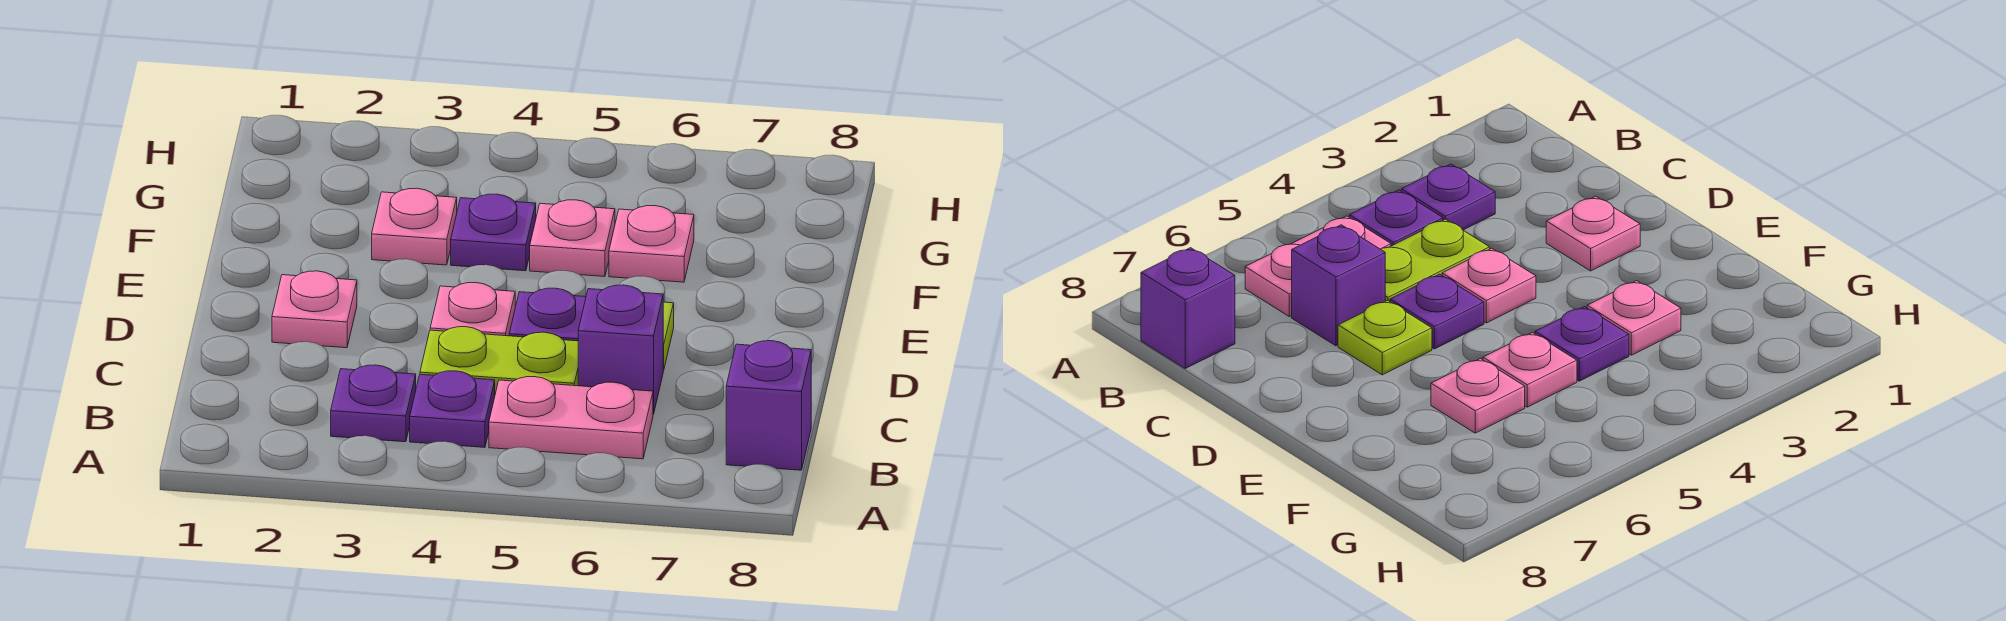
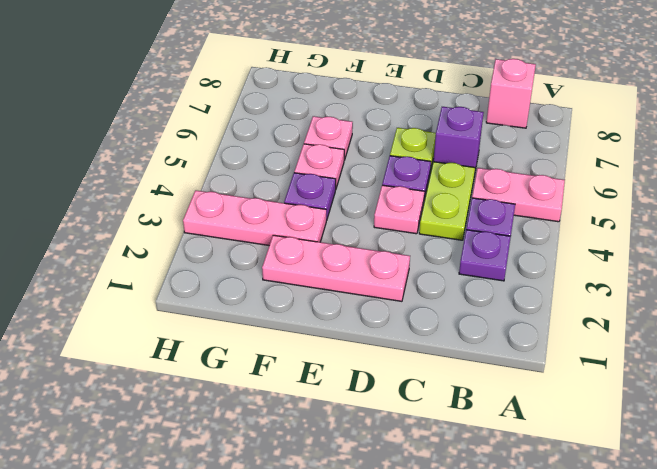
pink 1x2 plate [489,377,653,459] -> pink 1x2 plate turned to [472,168,565,222]
purple 1x1 brick [726,341,811,470] -> pink 1x1 brick [486,59,536,128]
pink 1x1 plate [272,271,357,348] -> pink 1x3 plate [262,235,410,301]
pink 1x1 plate [372,188,457,265] -> pink 1x3 plate [183,190,326,245]

